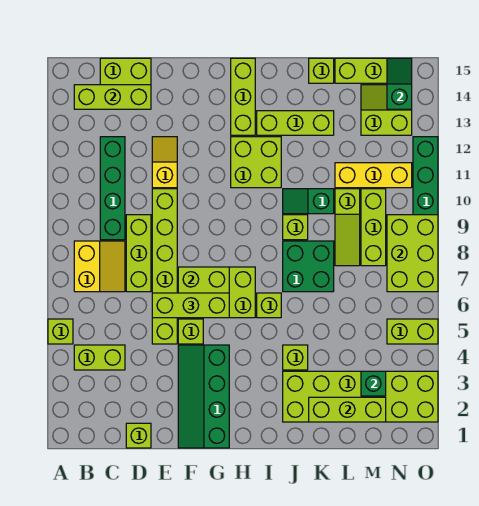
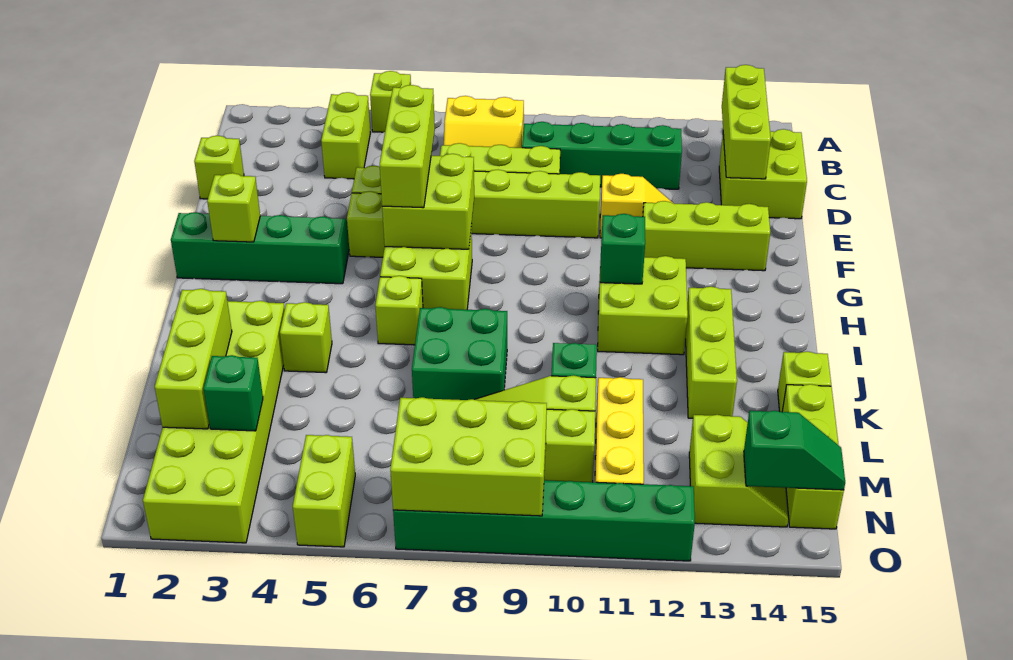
none -> green 1x1 brick [600,214,645,284]
lime 1x3 brick [231,58,255,135] -> lime 1x3 brick moved to [643,201,770,271]
lime 1x1 brick [283,215,308,240] -> lime 1x1 brick moved to [207,173,260,242]

